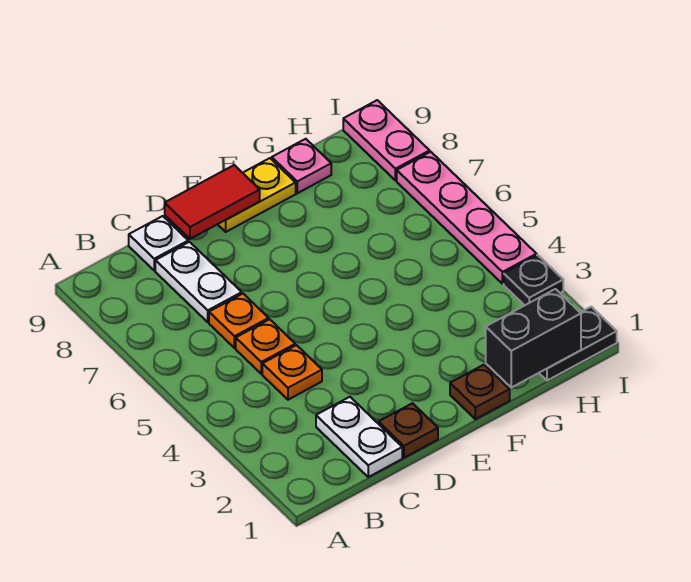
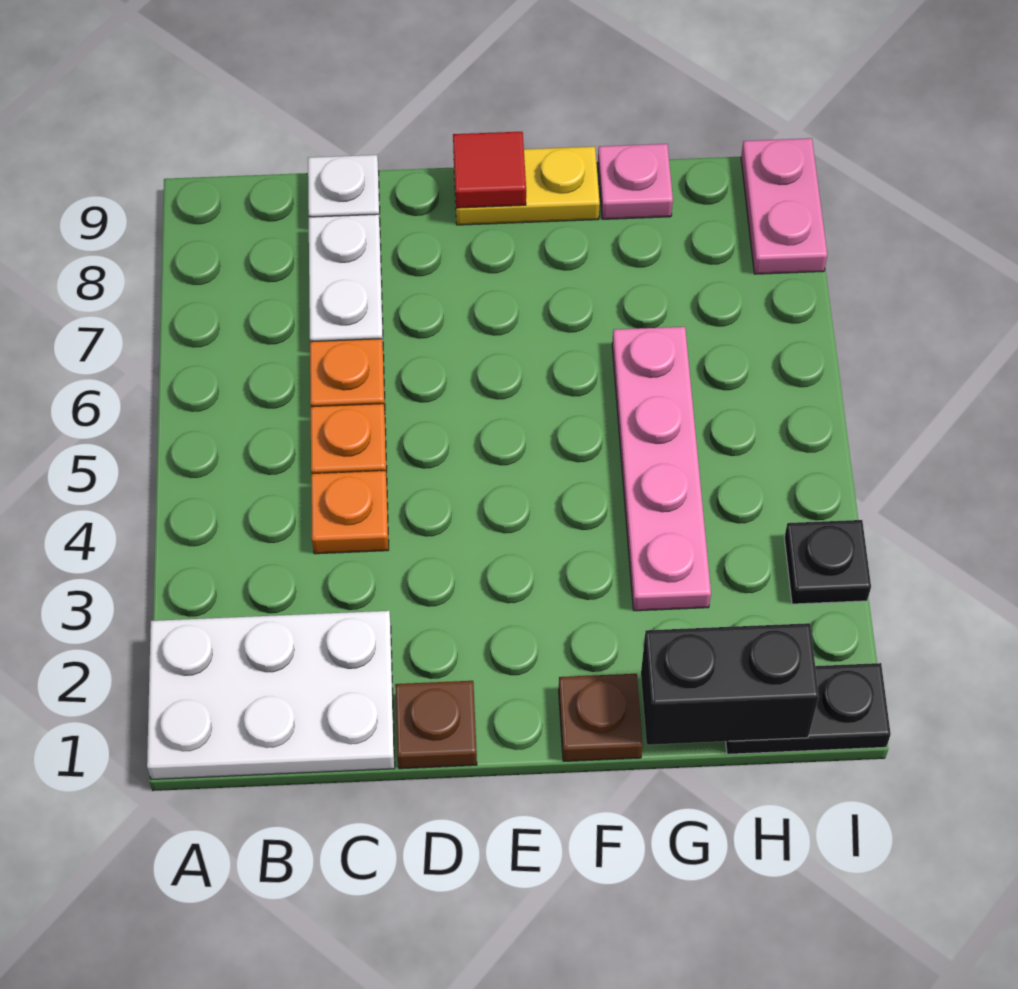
white 1x2 plate [316,397,402,477] -> white 2x3 plate [147,611,395,779]
red 1x2 tile [165,165,260,239] -> red 1x1 tile [453,132,526,208]
pink 1x4 plate [397,152,537,284] -> pink 1x4 plate moved to [612,327,711,611]

